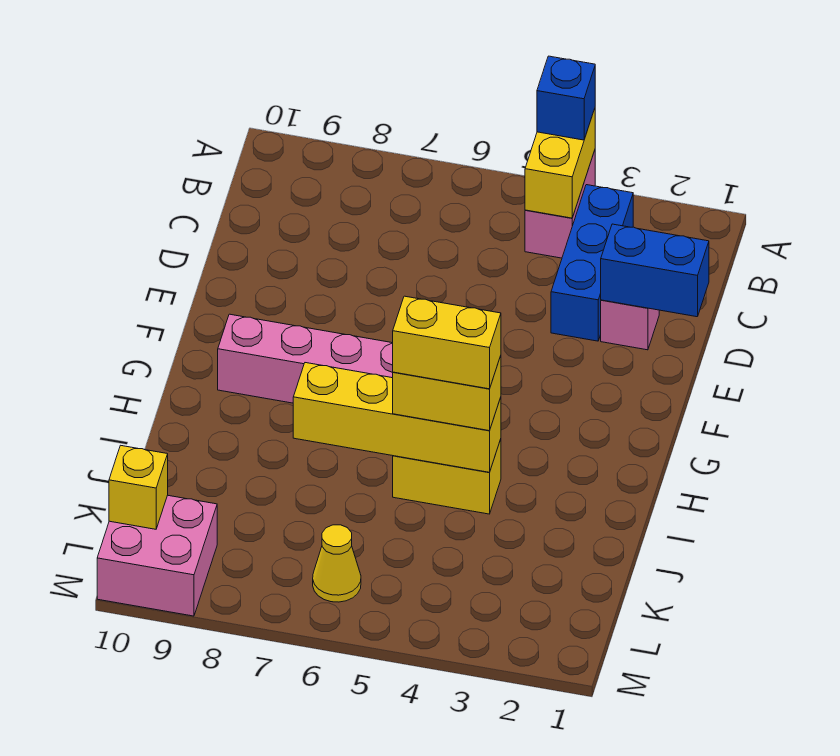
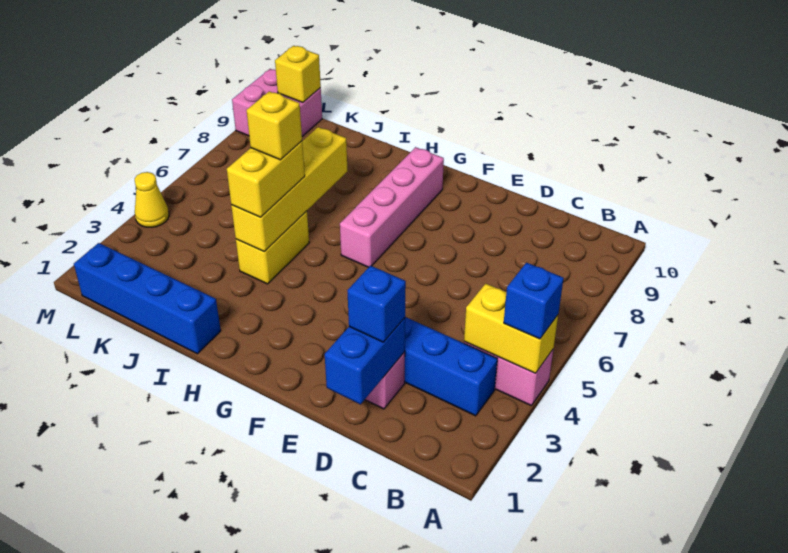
none -> blue 1x1 brick [347,266,406,342]
none -> blue 1x4 brick [74,243,221,354]
yellow 1x2 brick [393,296,501,389] -> yellow 1x1 brick [247,91,302,160]
yellow 1x1 cone [313,525,361,602] -> yellow 1x1 cone moved to [135,172,169,227]

